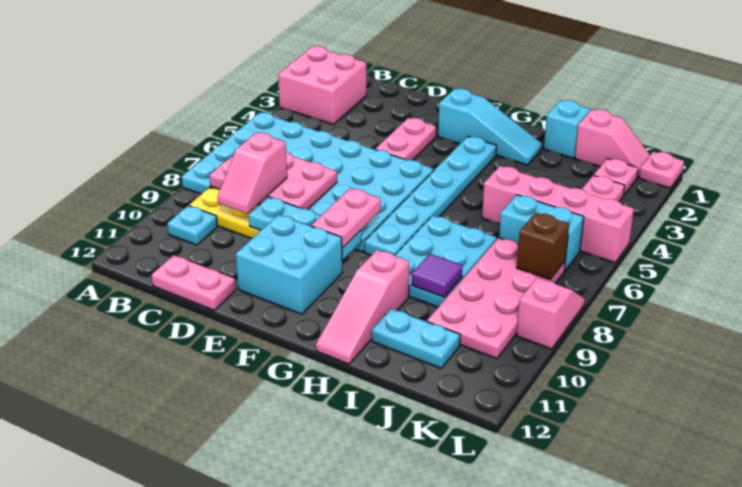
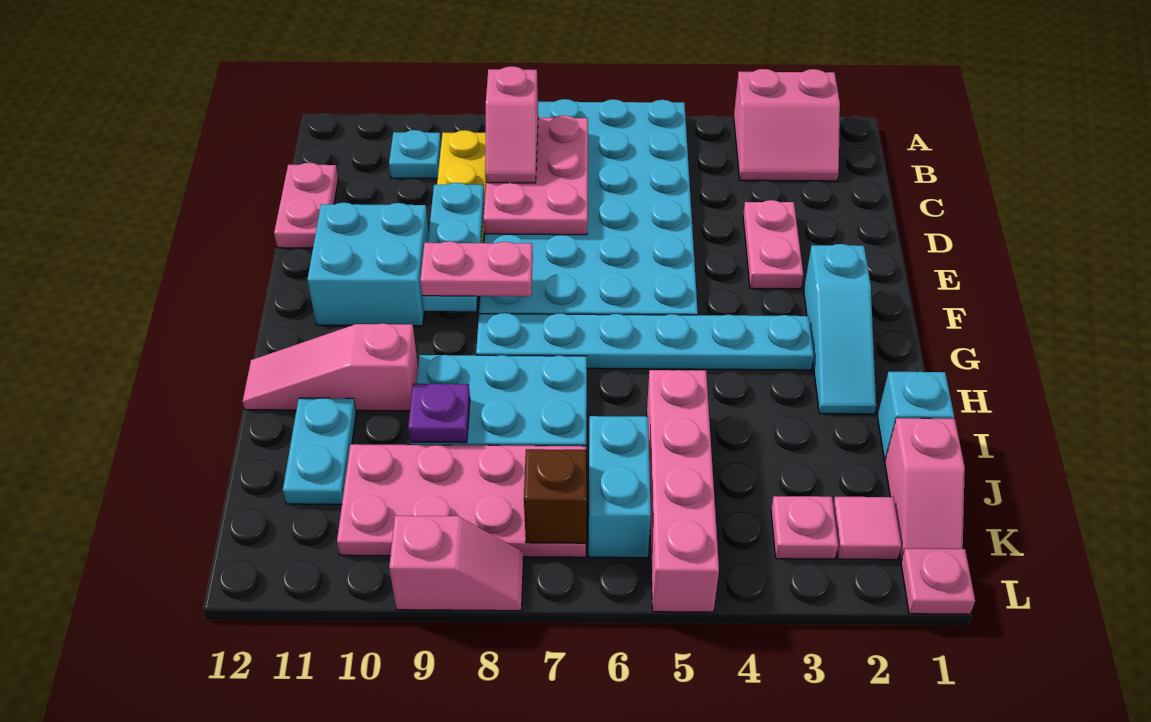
pink 2x2 brick [278,46,367,125] -> pink 2x2 slope [734,69,840,181]
pink 1x2 slope [218,132,287,213] -> pink 1x2 slope turned to [486,66,538,183]
pink 1x2 plate [375,118,436,160] -> pink 1x2 plate turned to [743,200,803,289]
purple 1x1 tile [412,254,463,297] -> purple 1x1 plate [408,384,470,443]
pink 1x1 plate [594,158,638,195] -> pink 1x1 tile [833,497,901,560]

